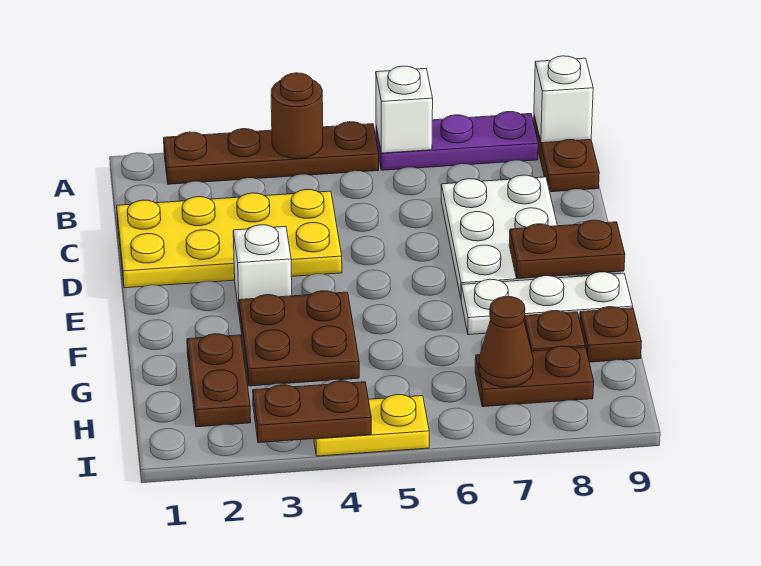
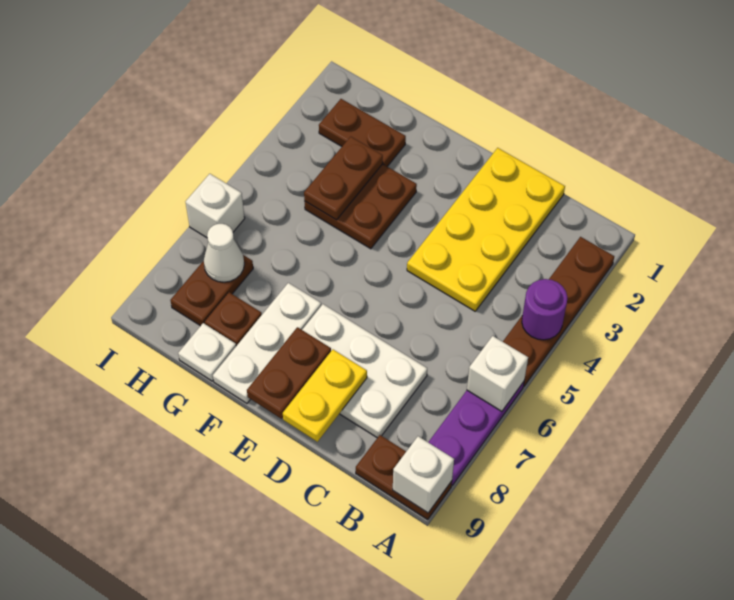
brown 1x1 round brick [271,73,323,158] -> purple 1x1 round brick [522,279,567,340]
white 1x1 brick [233,225,292,311] -> white 1x1 brick moved to [186,174,245,238]
brown 1x1 plate [580,307,641,362] -> white 1x1 plate [178,323,236,381]
brown 1x1 cone [479,296,533,387] -> white 1x1 cone [204,224,244,282]
brown 1x2 plate [253,381,371,443] -> brown 1x2 plate moved to [304,137,383,220]
yellow 1x2 plate [314,395,429,456] -> yellow 1x2 plate moved to [283,350,367,442]

